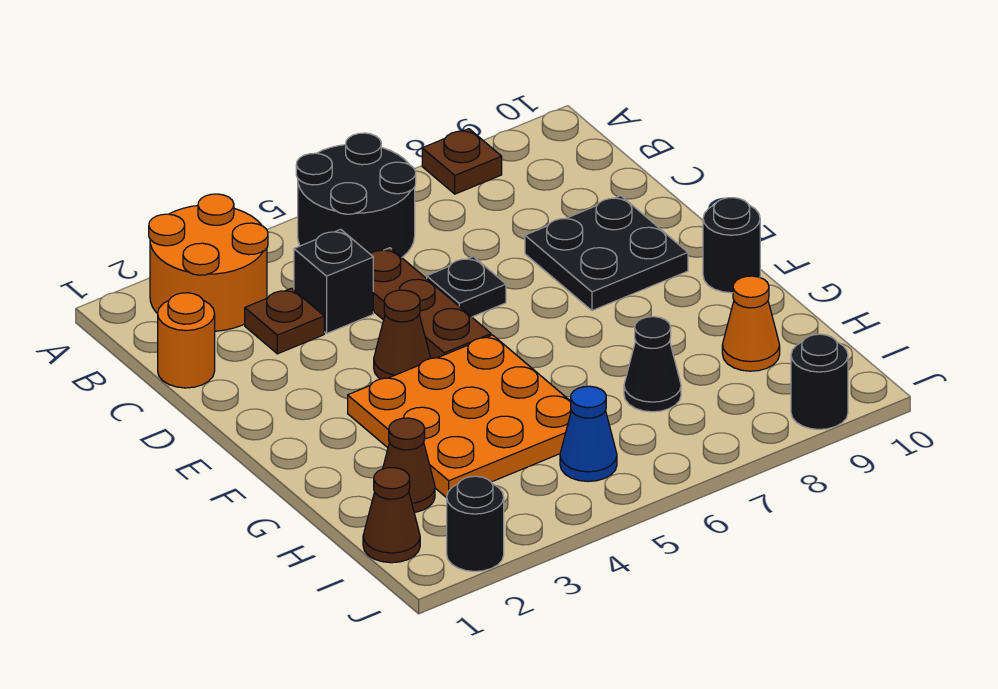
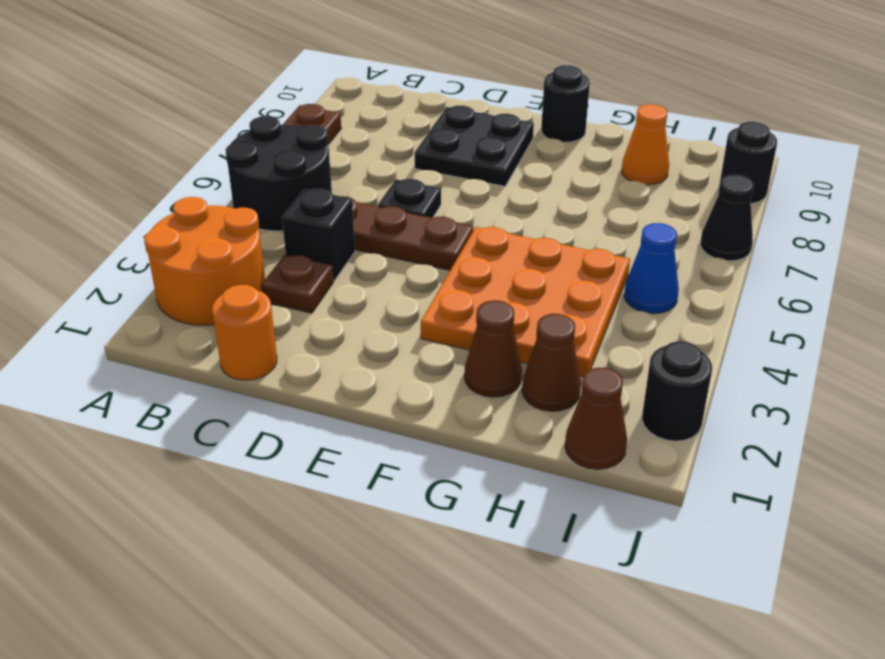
brown 1x1 cone [374,290,431,379] -> brown 1x1 cone moved to [464,300,522,397]
black 1x1 cone [624,317,681,412] -> black 1x1 cone moved to [700,175,754,261]

